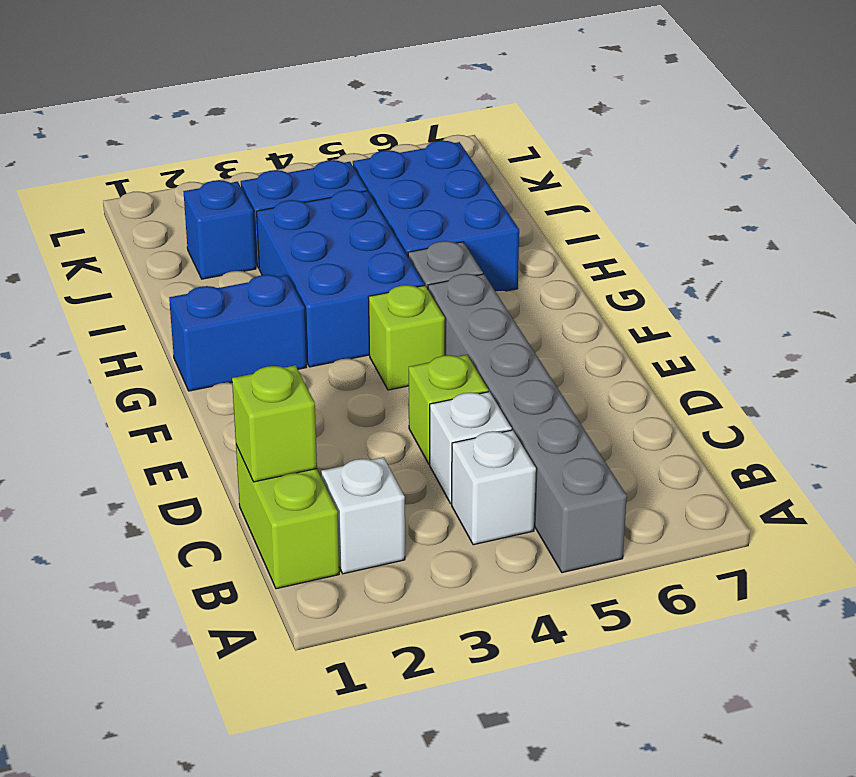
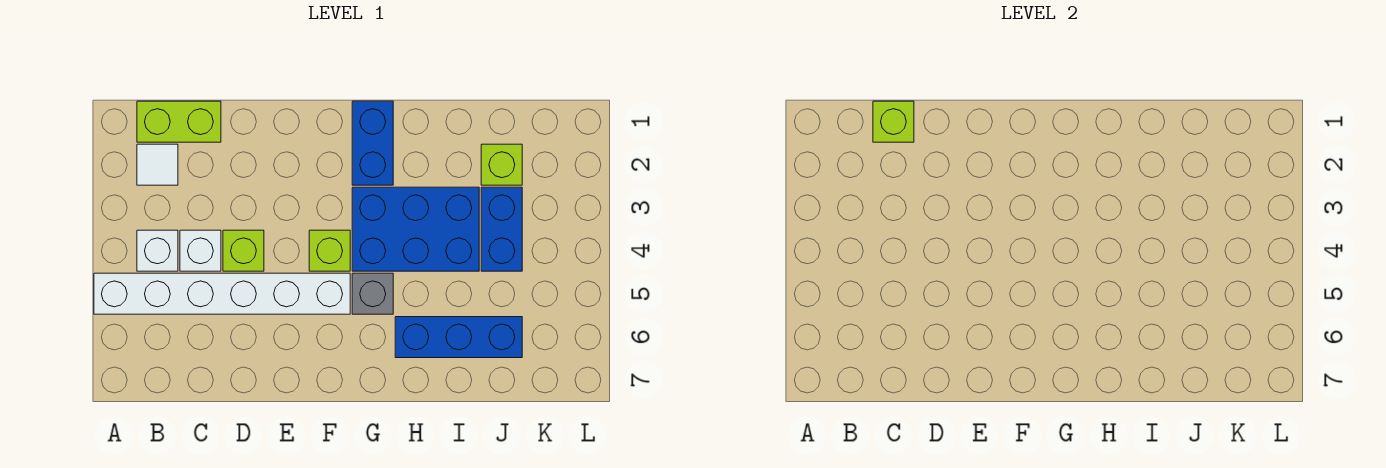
grey 1x6 brick [428,274,627,573] -> white 1x6 brick [94,273,350,314]
white 1x1 brick [321,457,405,574] -> white 1x1 tile [137,144,178,185]
blue 2x3 brick [353,141,519,292] -> blue 1x3 brick [395,317,522,358]
blue 1x1 brick [183,180,256,279] -> lime 1x1 brick [481,144,522,185]

